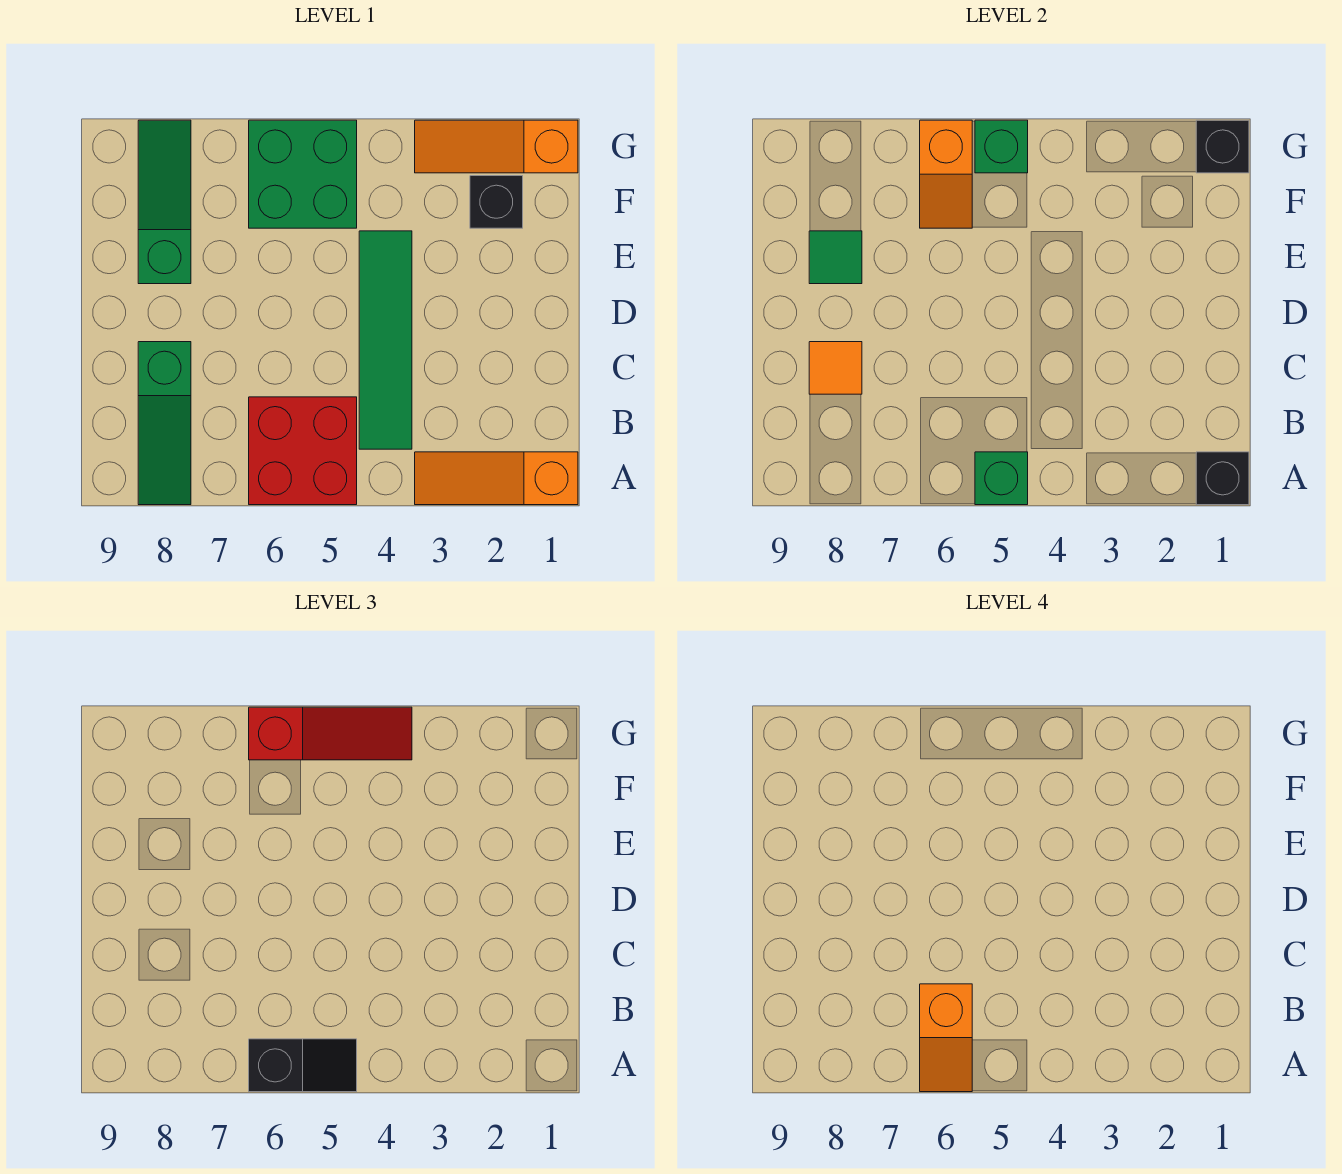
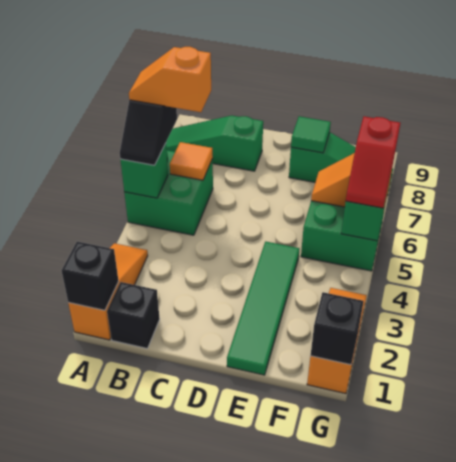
red 2x2 brick [249,397,357,505] -> green 2x2 brick [124,150,213,235]
green 1x4 tile [359,231,412,449] -> green 1x4 tile turned to [227,242,300,375]
orange 1x1 tile [809,342,862,394] -> orange 1x1 tile moved to [170,142,213,180]
black 1x1 brick [470,176,523,228] -> black 1x1 brick moved to [107,282,160,348]
red 1x3 slope [249,707,412,760] -> red 1x2 slope [346,116,400,208]

